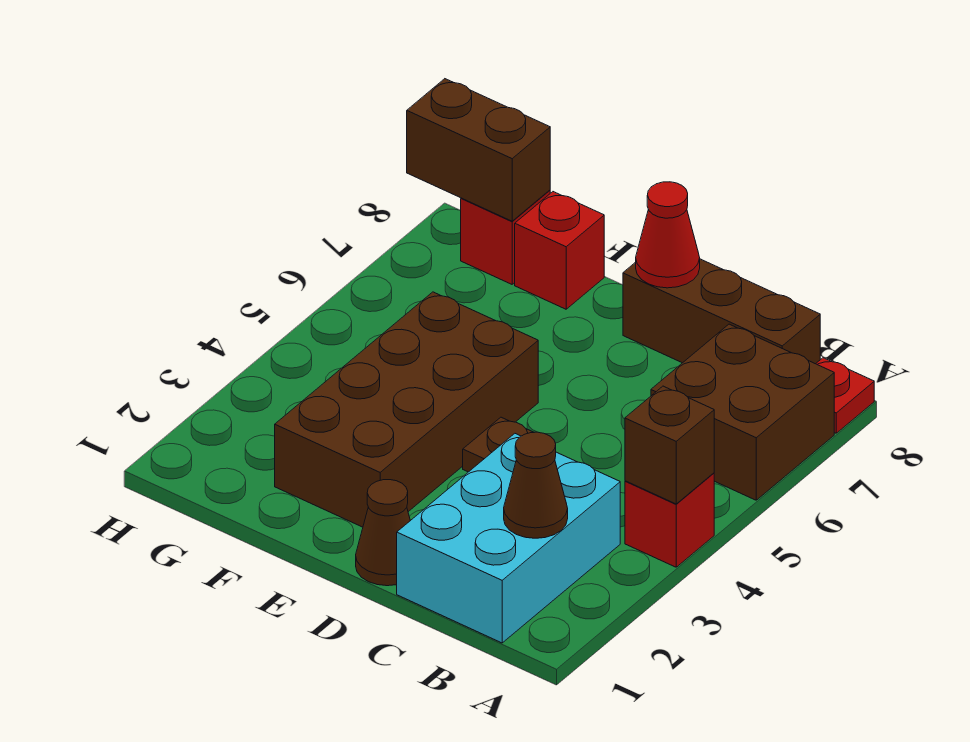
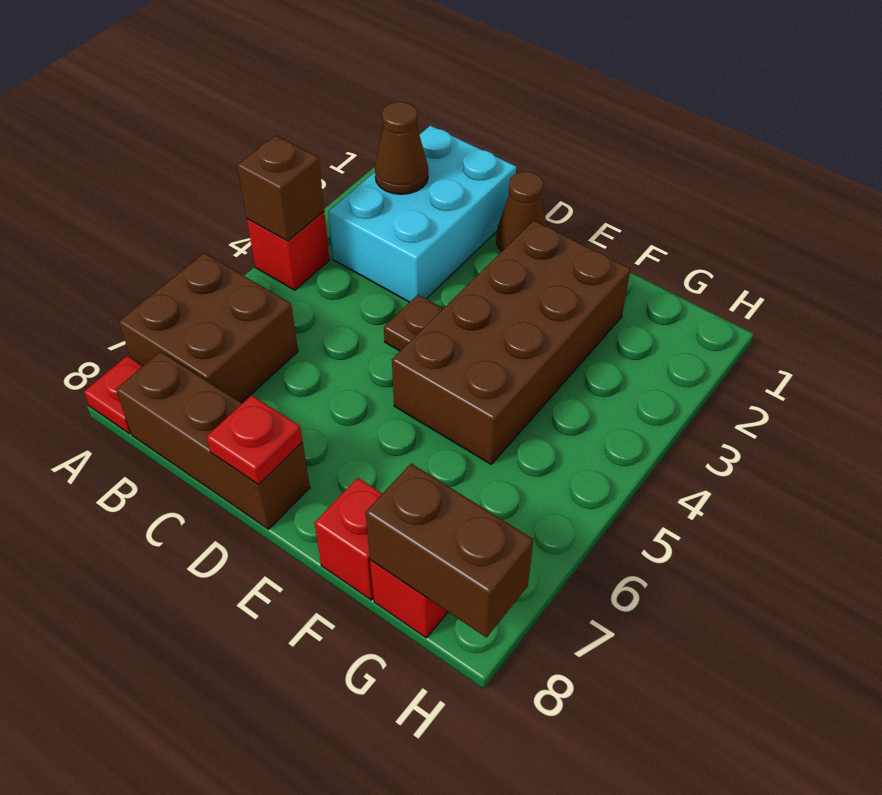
red 1x1 cone [636,182,700,288] -> red 1x1 plate [206,395,303,485]

